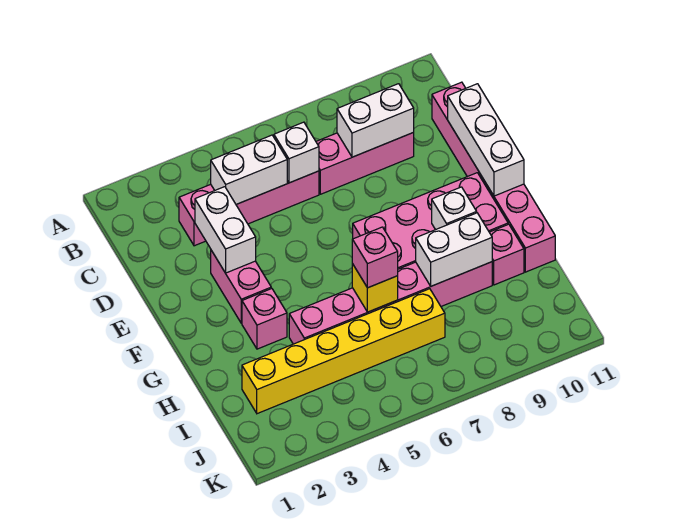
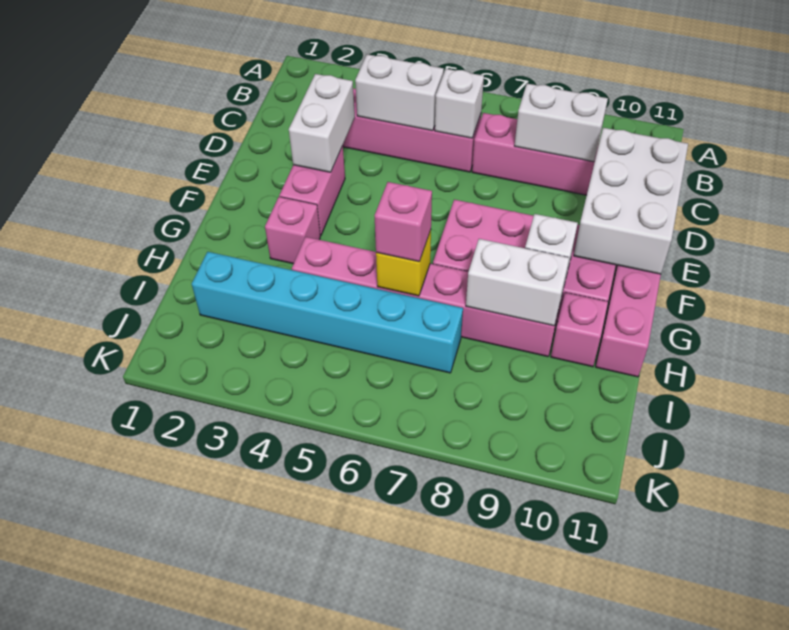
white 1x3 brick [448,84,524,196] -> white 2x3 brick [574,128,688,274]
yellow 1x6 brick [242,289,445,414] -> cyan 1x6 brick [192,252,463,373]

